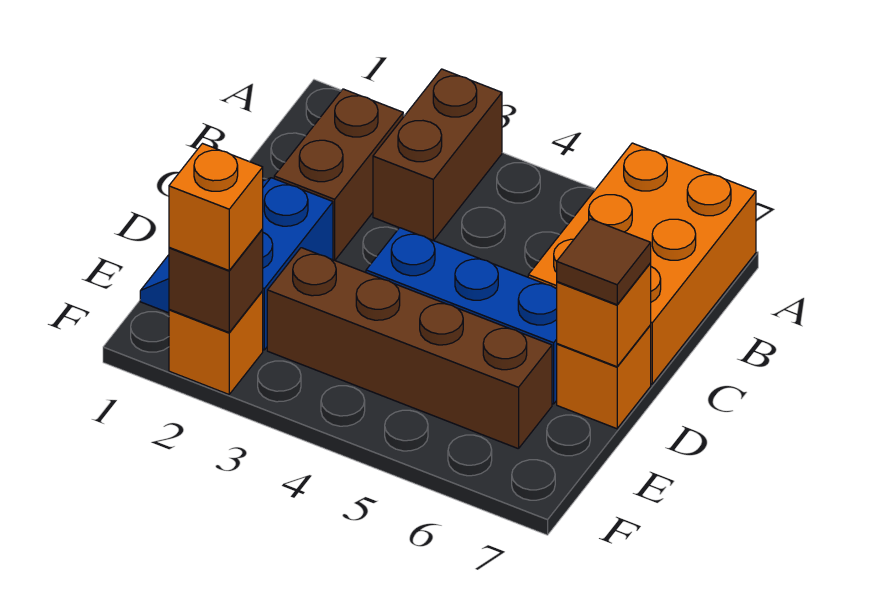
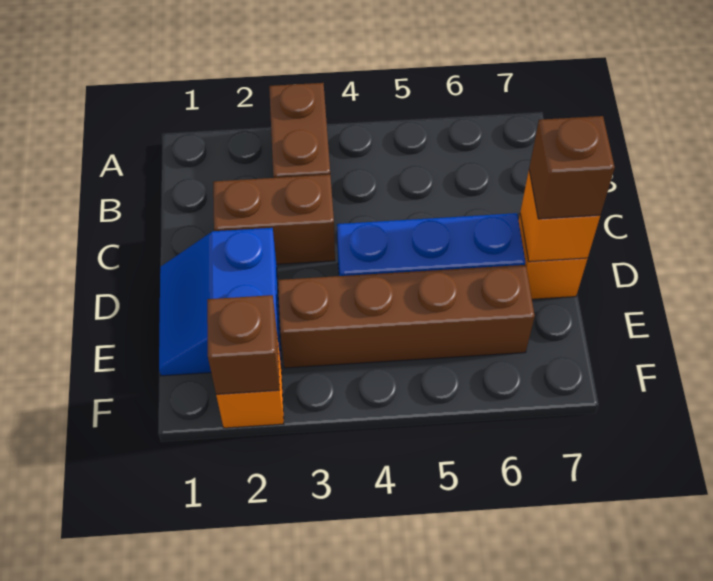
orange 2x3 brick [528,143,756,384] -> none
brown 1x2 brick [274,89,403,260] -> brown 1x2 brick turned to [213,175,335,264]
brown 1x1 tile [557,219,651,305] -> brown 1x1 brick [529,116,615,219]
orange 1x1 brick [169,144,263,270] -> none

